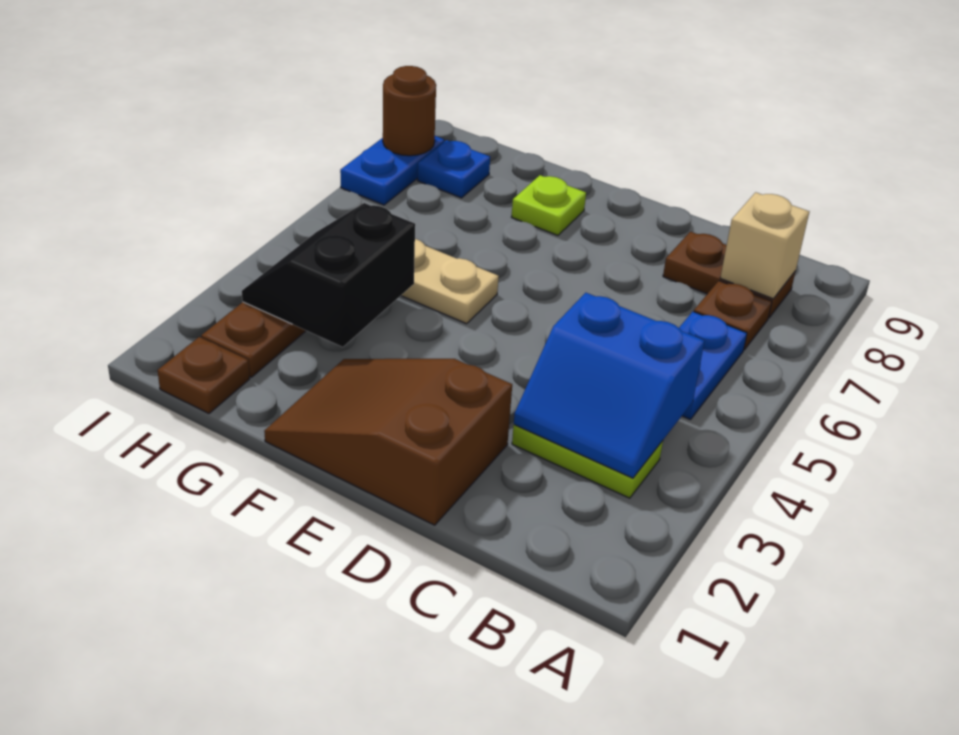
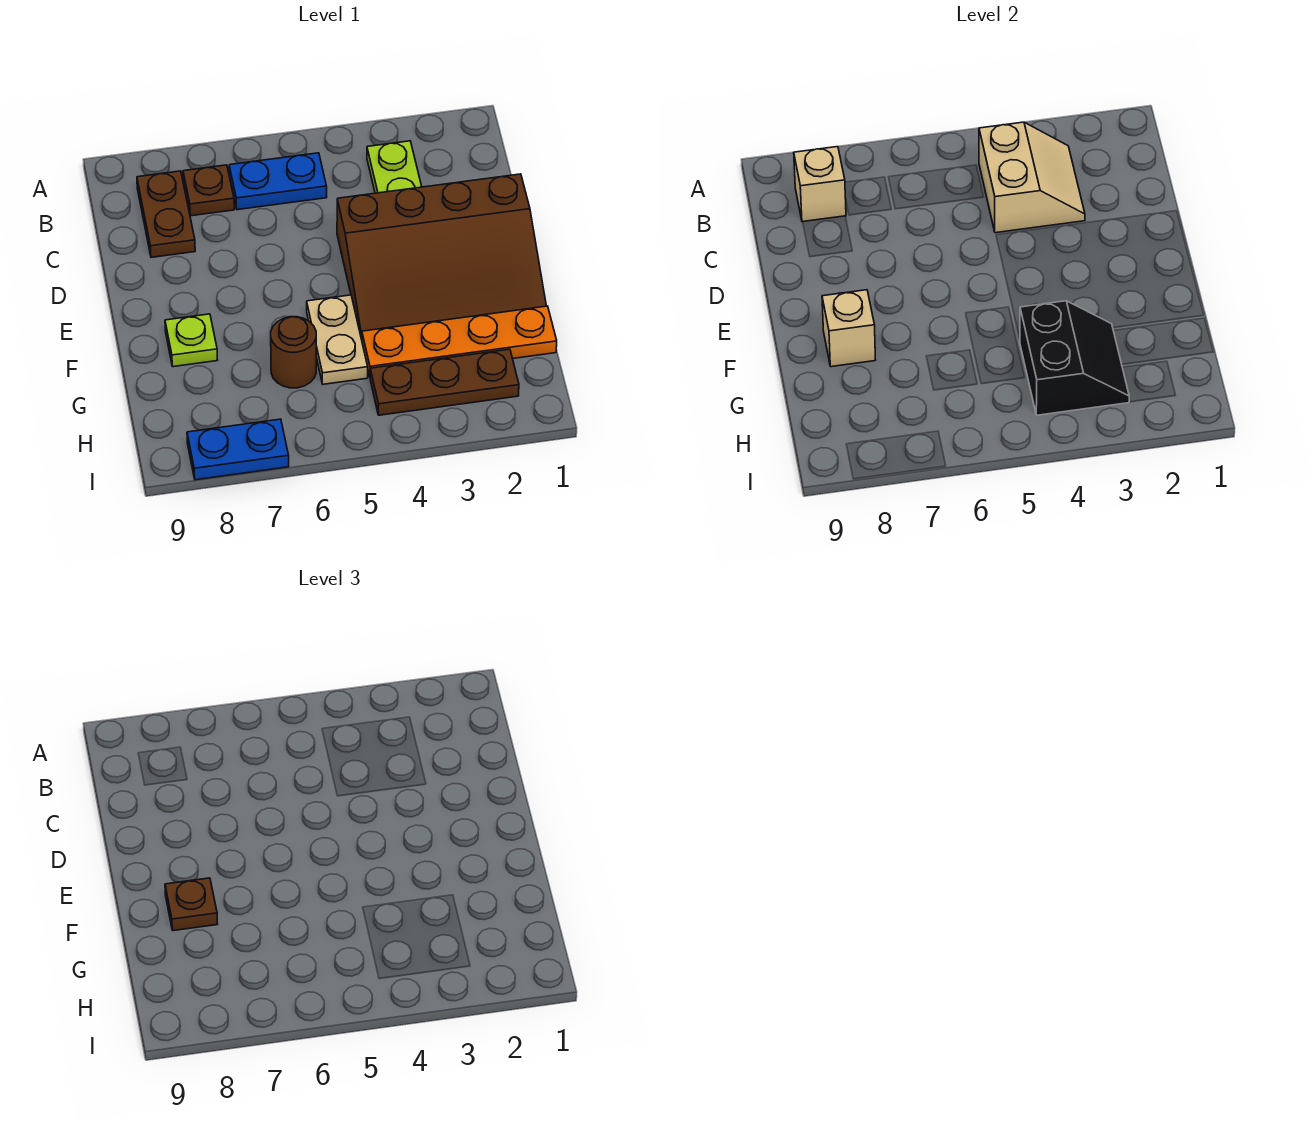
blue 2x2 slope [514,293,704,478] -> tan 2x2 slope [979,122,1085,233]
brown 2x3 slope [264,359,512,525] -> brown 3x4 slope [337,174,546,340]
none -> tan 1x1 brick [822,290,875,367]
none -> orange 1x4 plate [362,306,557,377]
black 2x2 slope [242,203,415,347] -> black 2x2 slope turned to [1020,301,1129,415]
brown 1x1 plate [157,337,250,414] -> brown 1x1 plate moved to [165,878,217,931]
blue 1x1 plate [418,140,490,198] -> none
brown 1x1 round brick [383,66,436,156] -> brown 1x1 round brick moved to [271,317,316,388]

